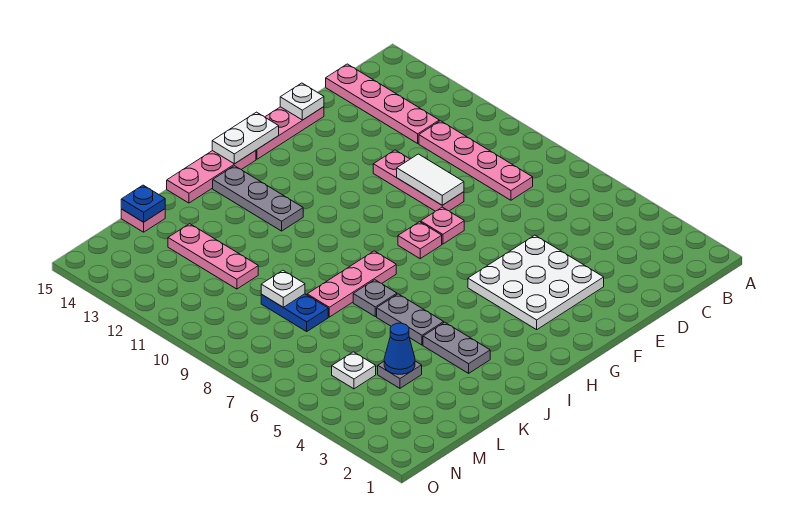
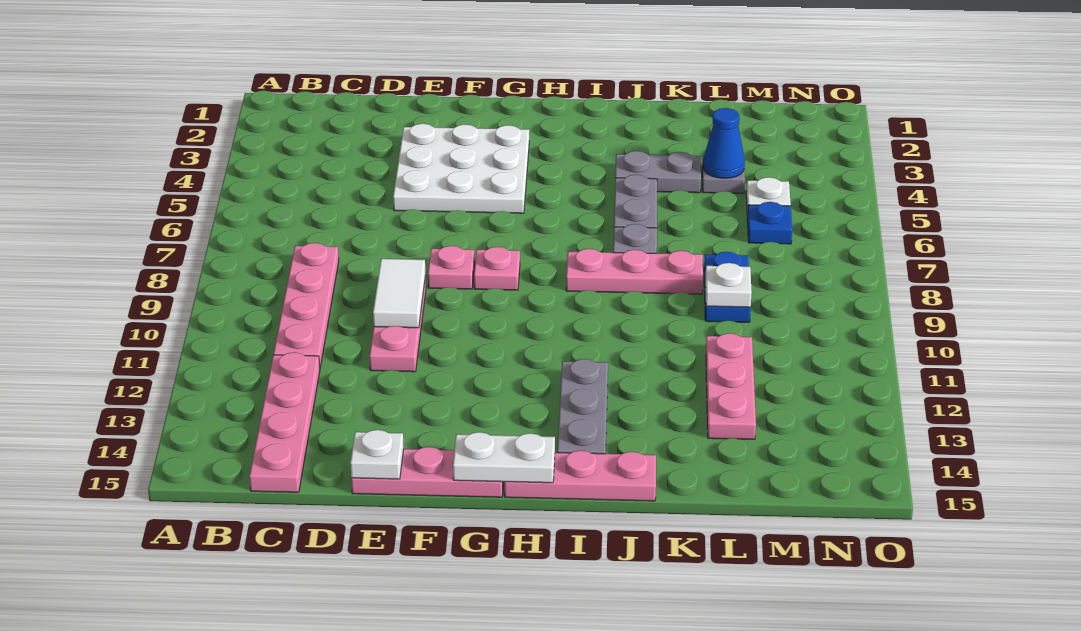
grey 1x2 plate [423,322,490,373] -> grey 1x2 plate turned to [615,151,701,193]
pink 1x1 plate [121,209,165,232] -> none
blue 1x1 plate [121,185,165,222] -> blue 1x1 plate moved to [747,202,792,244]

